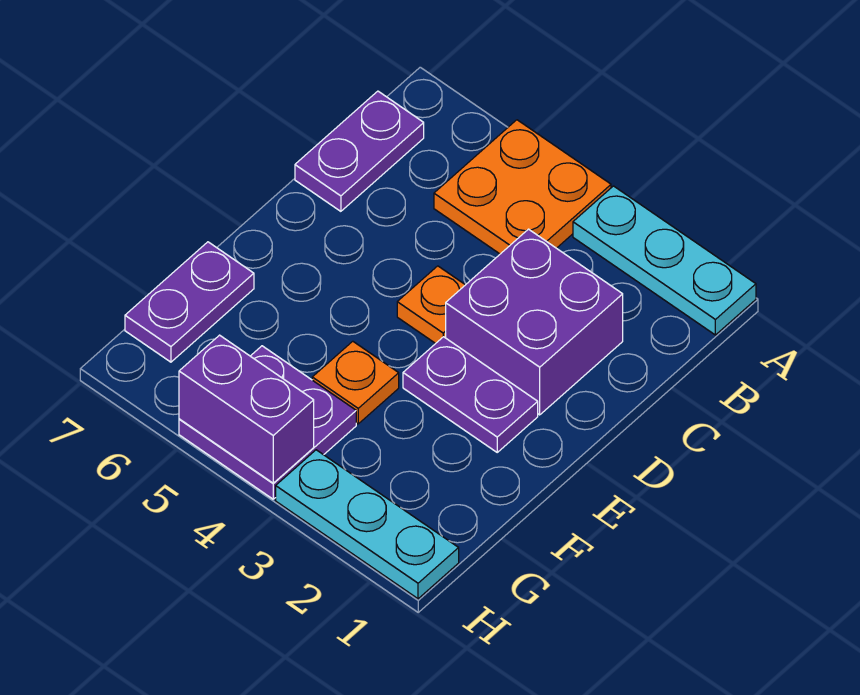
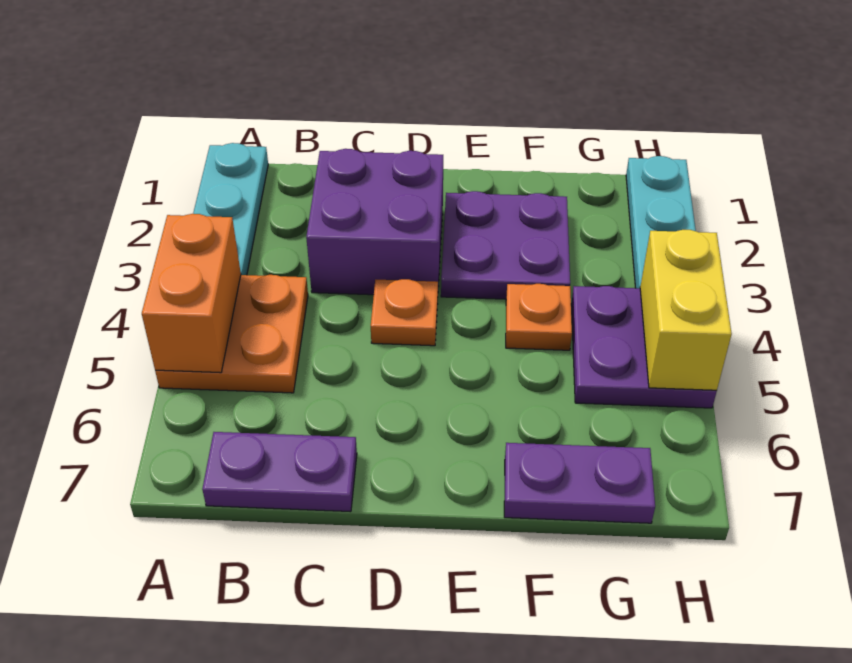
none -> orange 1x2 brick [142,214,241,373]
purple 1x2 plate [403,337,538,452] -> purple 2x2 plate [441,191,570,299]
purple 1x2 brick [179,335,314,483] -> yellow 1x2 brick [640,230,732,390]

